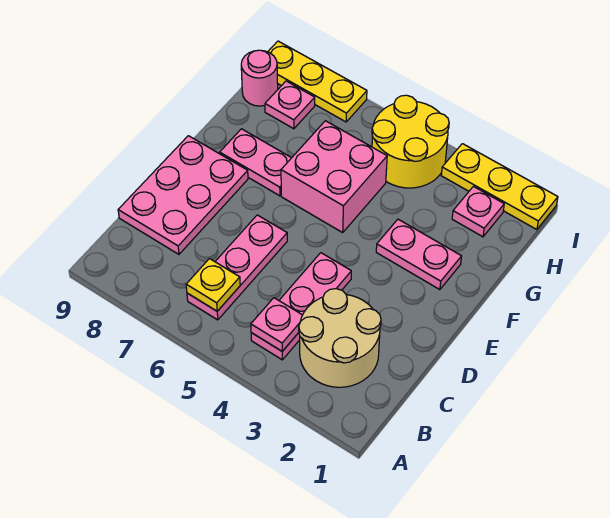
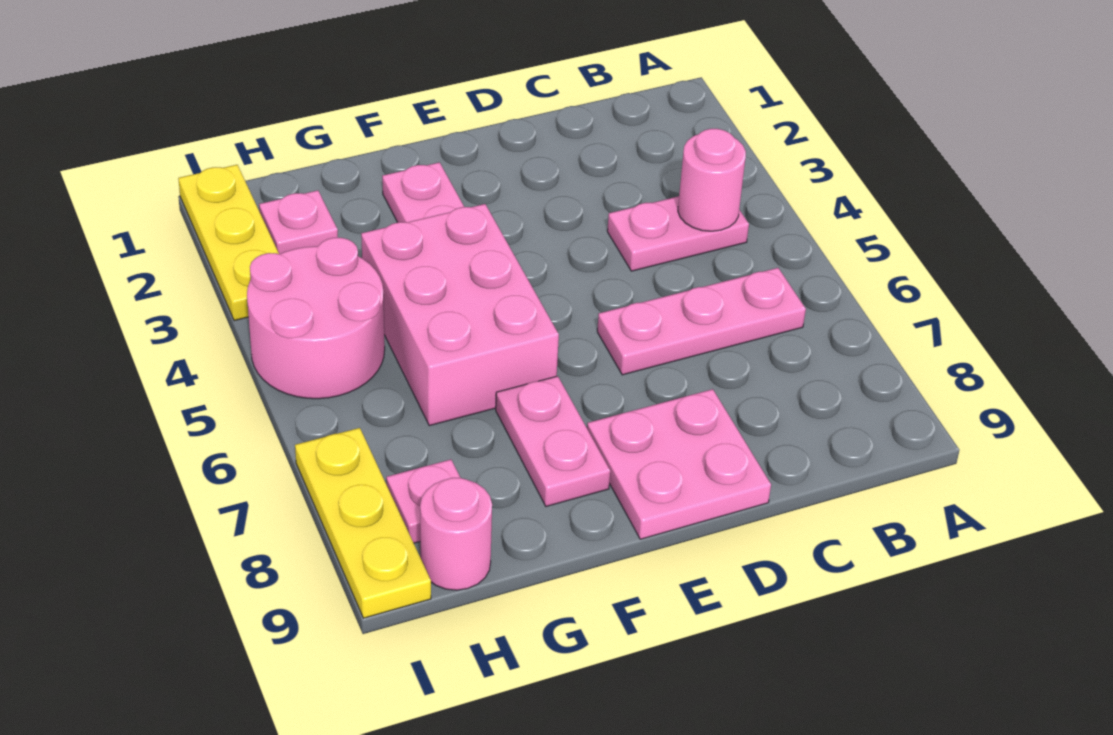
tan 2x2 round brick [299,289,381,387] -> none
pink 1x3 plate [251,253,351,360] -> pink 1x2 plate [607,196,749,271]
pink 1x1 plate [251,298,302,351] -> pink 1x1 round brick [678,129,746,231]
yellow 1x1 plate [186,259,240,311] -> none
pink 2x3 plate [118,136,248,254] -> pink 2x2 plate [587,389,771,539]
pink 2x2 brick [281,121,387,232] -> pink 2x3 brick [361,204,559,426]
yellow 2x2 round brick [372,95,449,188] -> pink 2x2 round brick [247,238,385,399]

